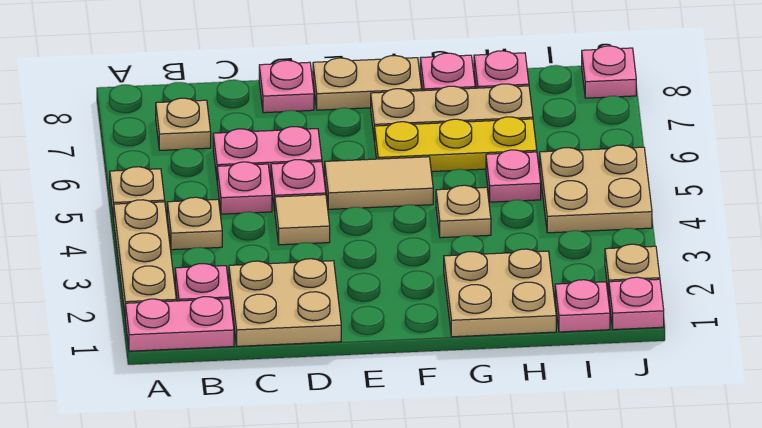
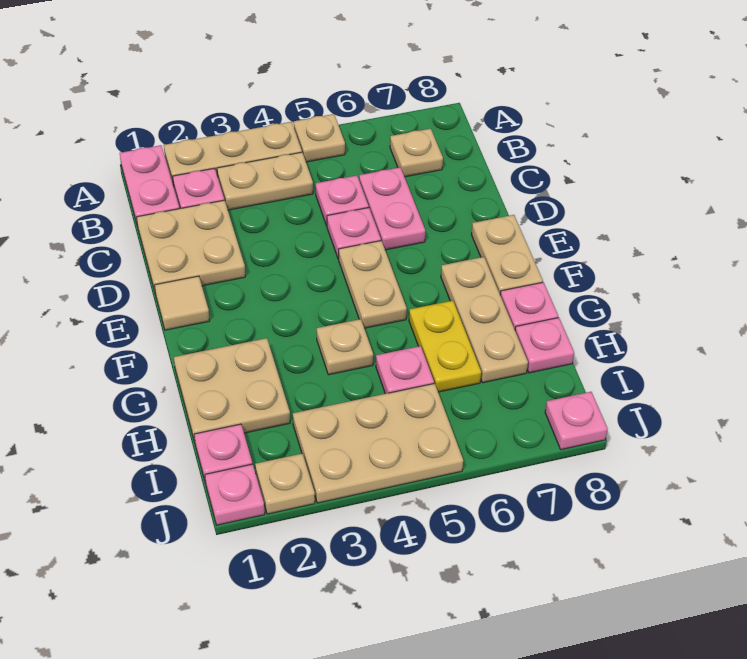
tan 1x1 plate [167,197,222,250] -> tan 1x2 plate [217,152,313,210]
tan 1x1 tile [275,195,330,245] -> tan 1x1 tile moved to [155,276,209,330]
pink 1x1 plate [259,60,314,113] -> none
tan 1x2 tile [325,157,433,209] -> tan 1x2 plate [339,241,407,328]
yellow 1x3 plate [375,117,537,172] -> yellow 1x2 plate [409,301,481,392]
tan 2x2 plate [540,145,652,233] -> tan 2x3 plate [293,383,463,503]

